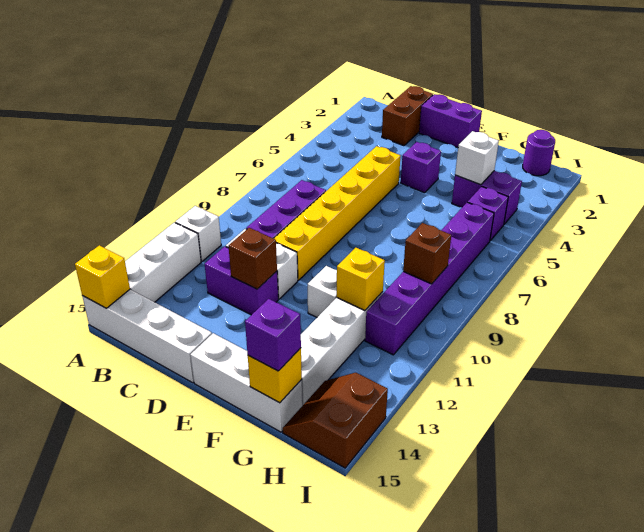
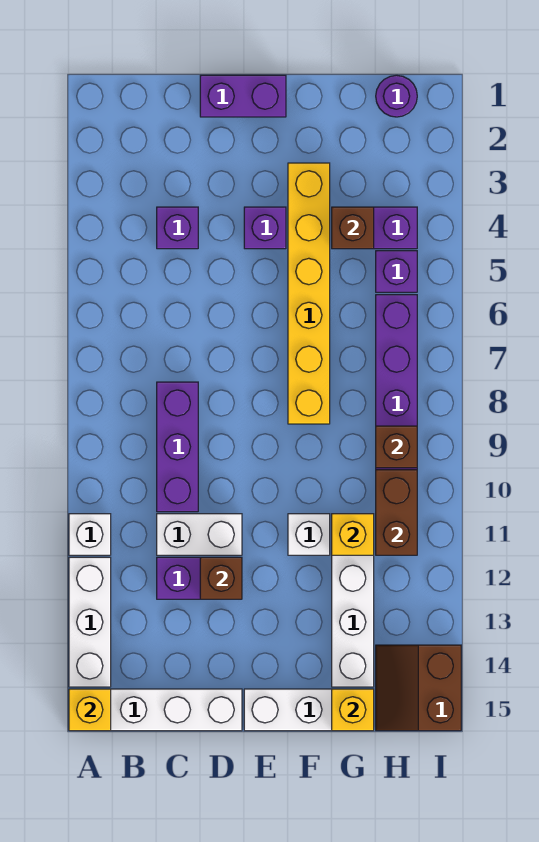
brown 1x2 brick [382,86,433,146] -> brown 1x2 brick moved to [376,470,417,555]
yellow 1x6 brick [274,146,400,280] -> yellow 1x6 brick moved to [288,163,330,424]
white 1x1 brick [455,131,499,185] -> brown 1x1 brick [332,207,374,249]
purple 1x1 brick [245,299,301,371] -> purple 1x1 brick moved to [157,207,198,249]

